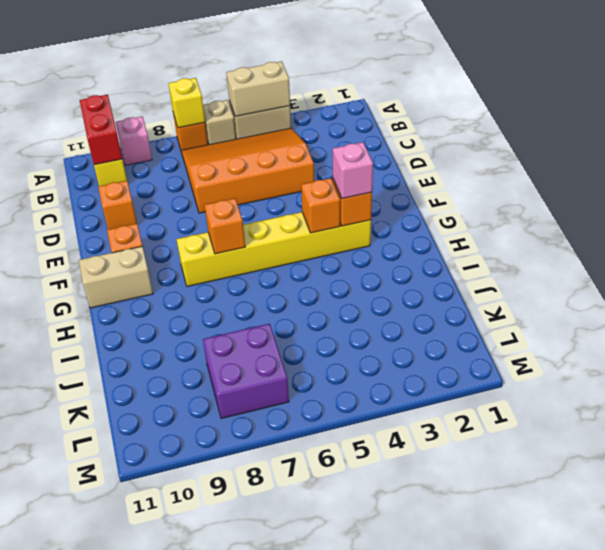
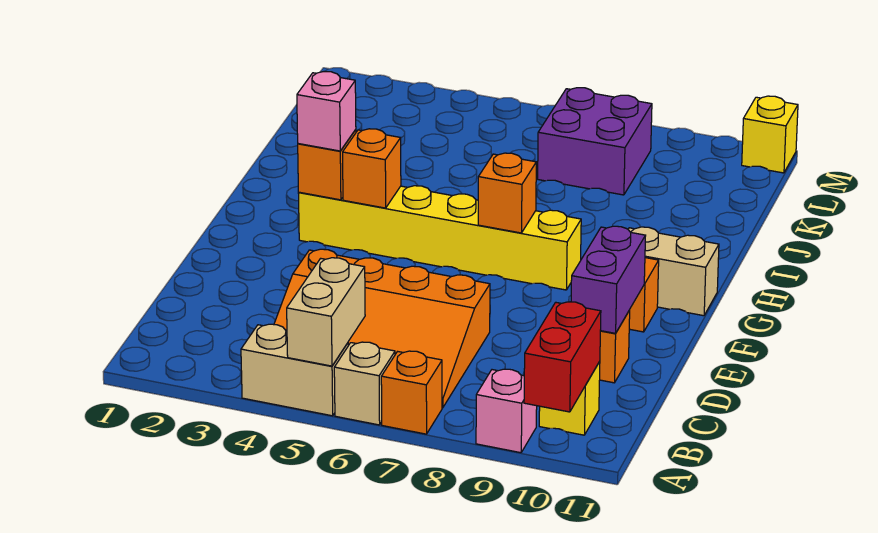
tan 1x2 brick [226,61,290,116] -> tan 1x2 brick turned to [287,258,365,366]
yellow 1x1 brick [168,78,205,128] -> yellow 1x1 brick moved to [742,96,798,173]
none -> purple 1x2 brick [571,226,646,333]

